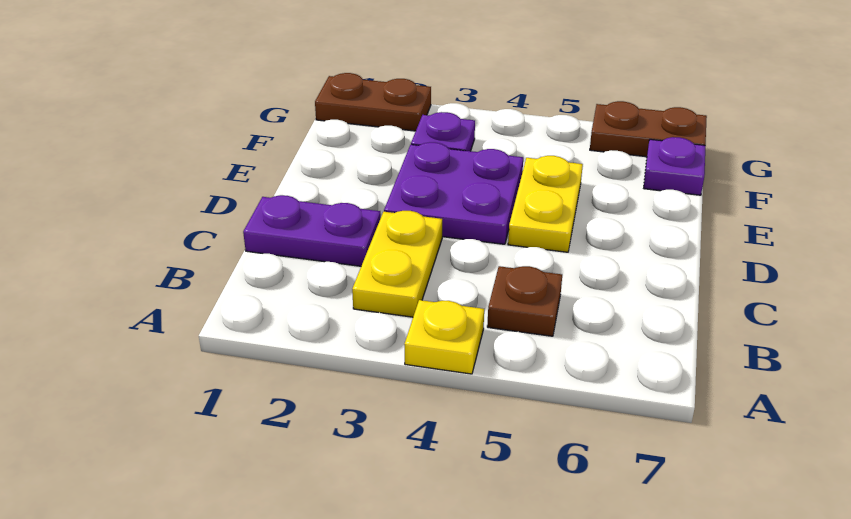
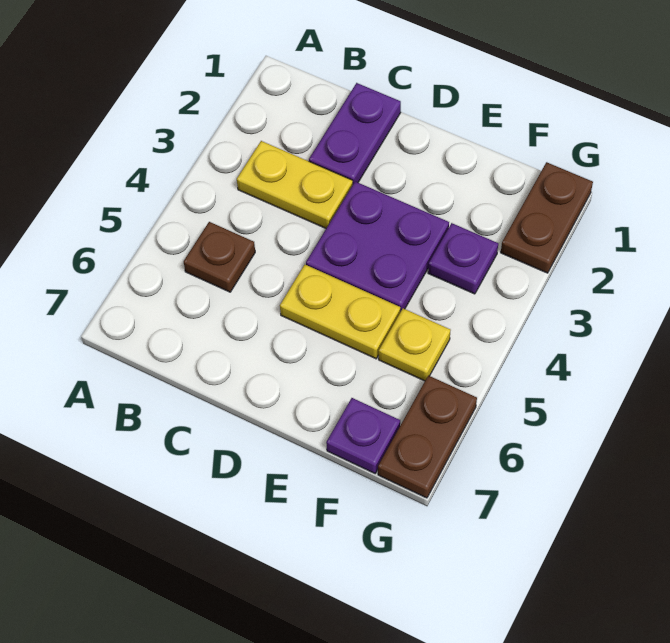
yellow 1x1 plate [404,300,484,374] -> yellow 1x1 plate moved to [379,308,451,381]

